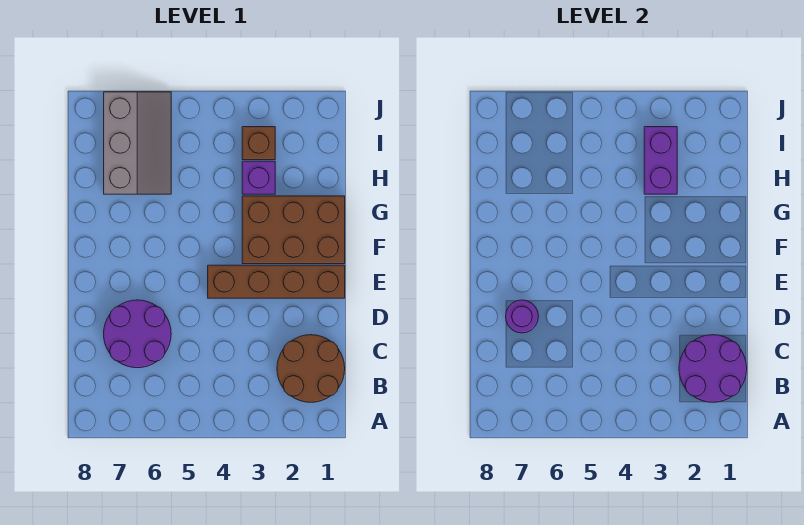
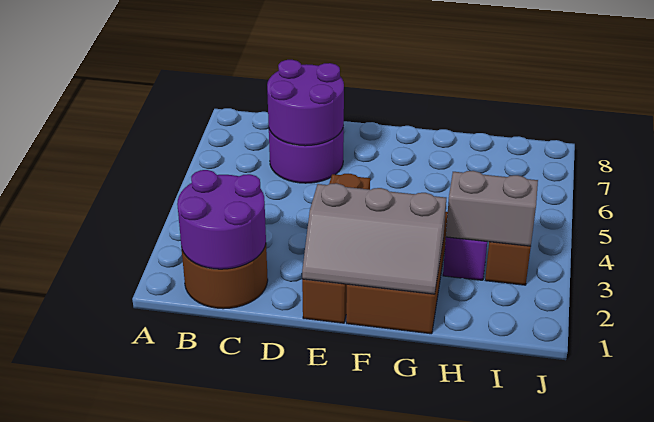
purple 1x1 round brick [506,300,539,333] -> purple 2x2 round brick [267,60,344,146]
purple 1x2 brick [644,127,677,194] -> grey 1x2 brick [446,171,538,246]
grey 2x3 slope [104,92,171,194] -> grey 2x3 slope moved to [302,183,446,294]

